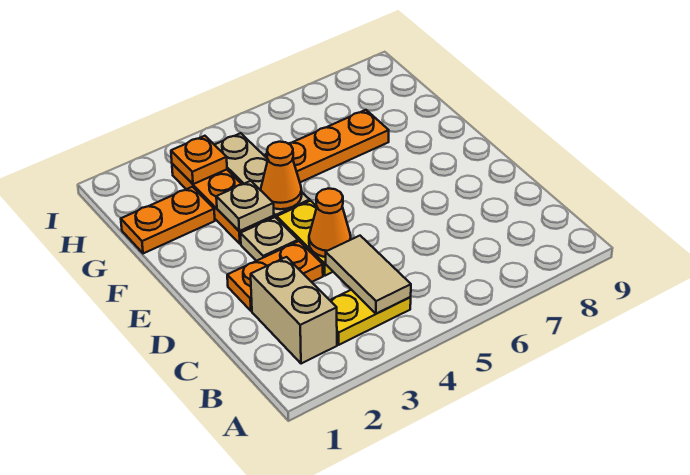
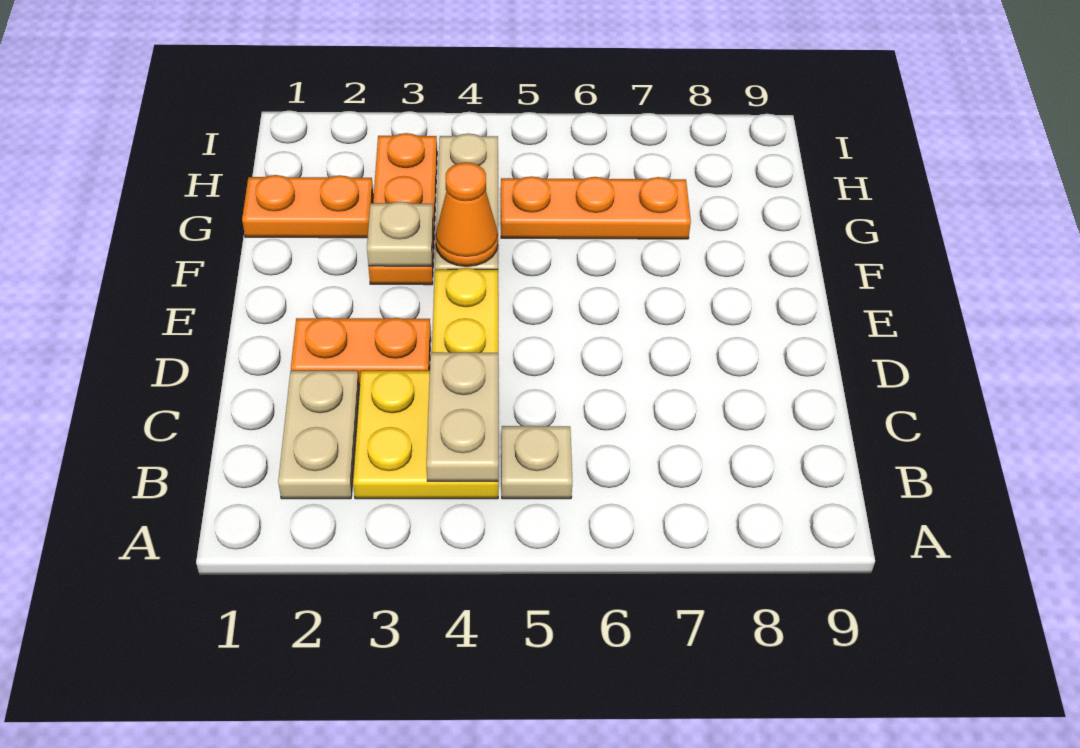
tan 1x2 brick [251,257,337,364] -> tan 1x2 plate [278,371,359,499]
yellow 1x2 plate [330,290,411,345] -> yellow 2x2 plate [353,371,498,499]
tan 1x2 tile [326,236,411,314] -> tan 1x2 plate [427,352,498,481]
orange 1x1 cone [309,188,351,257] -> none
tan 1x1 plate [240,217,298,261] -> tan 1x1 plate moved to [502,426,572,499]
orange 1x1 plate [171,136,227,184] -> none

